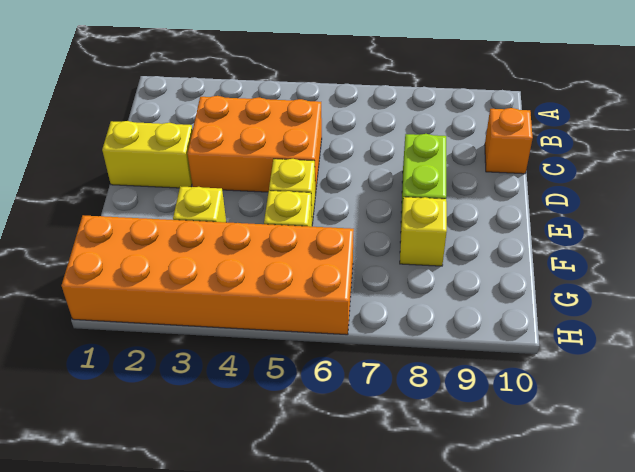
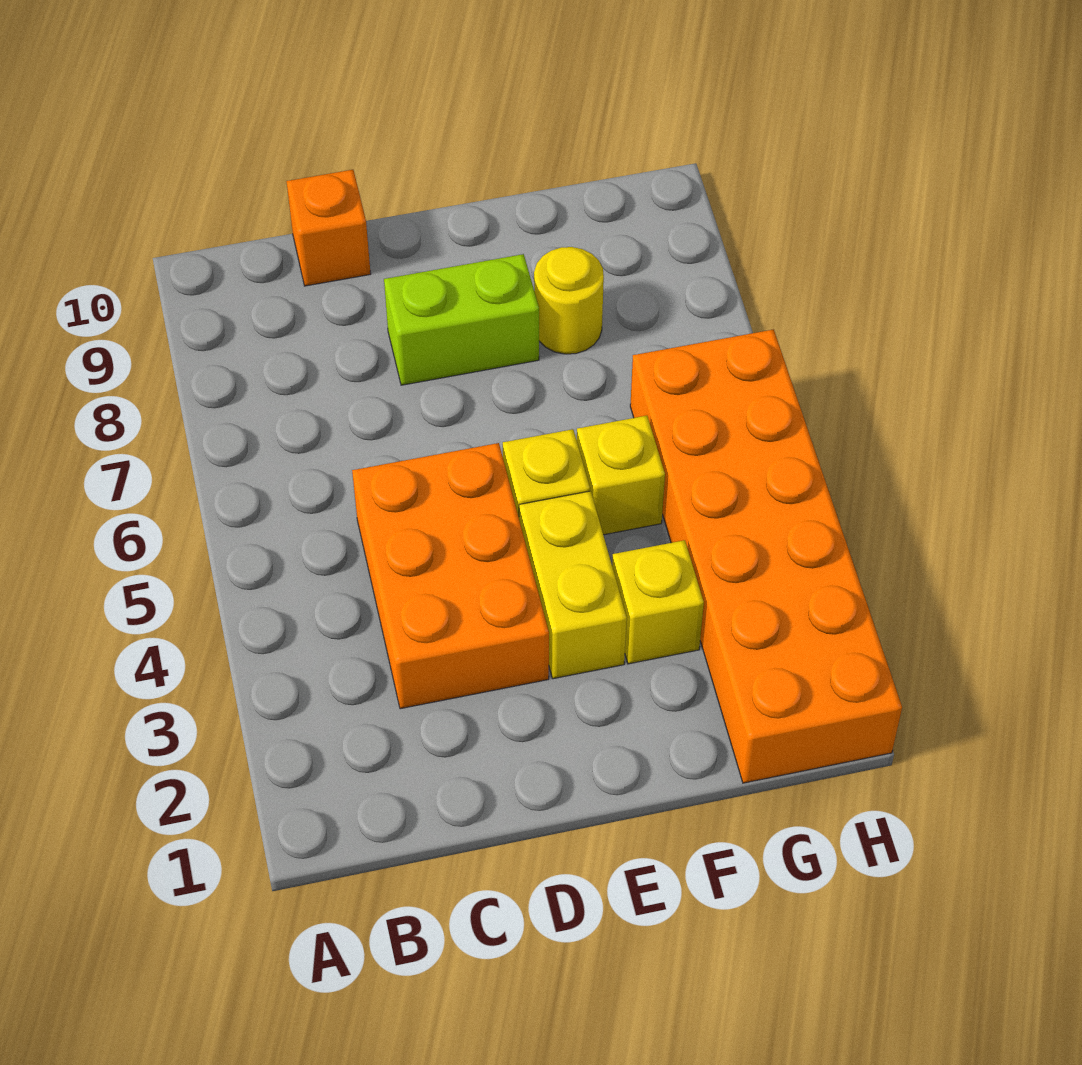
yellow 1x2 brick [102,121,193,188] -> yellow 1x2 brick moved to [519,491,627,679]
yellow 1x1 brick [400,197,447,266] -> yellow 1x1 round brick [534,247,604,354]

